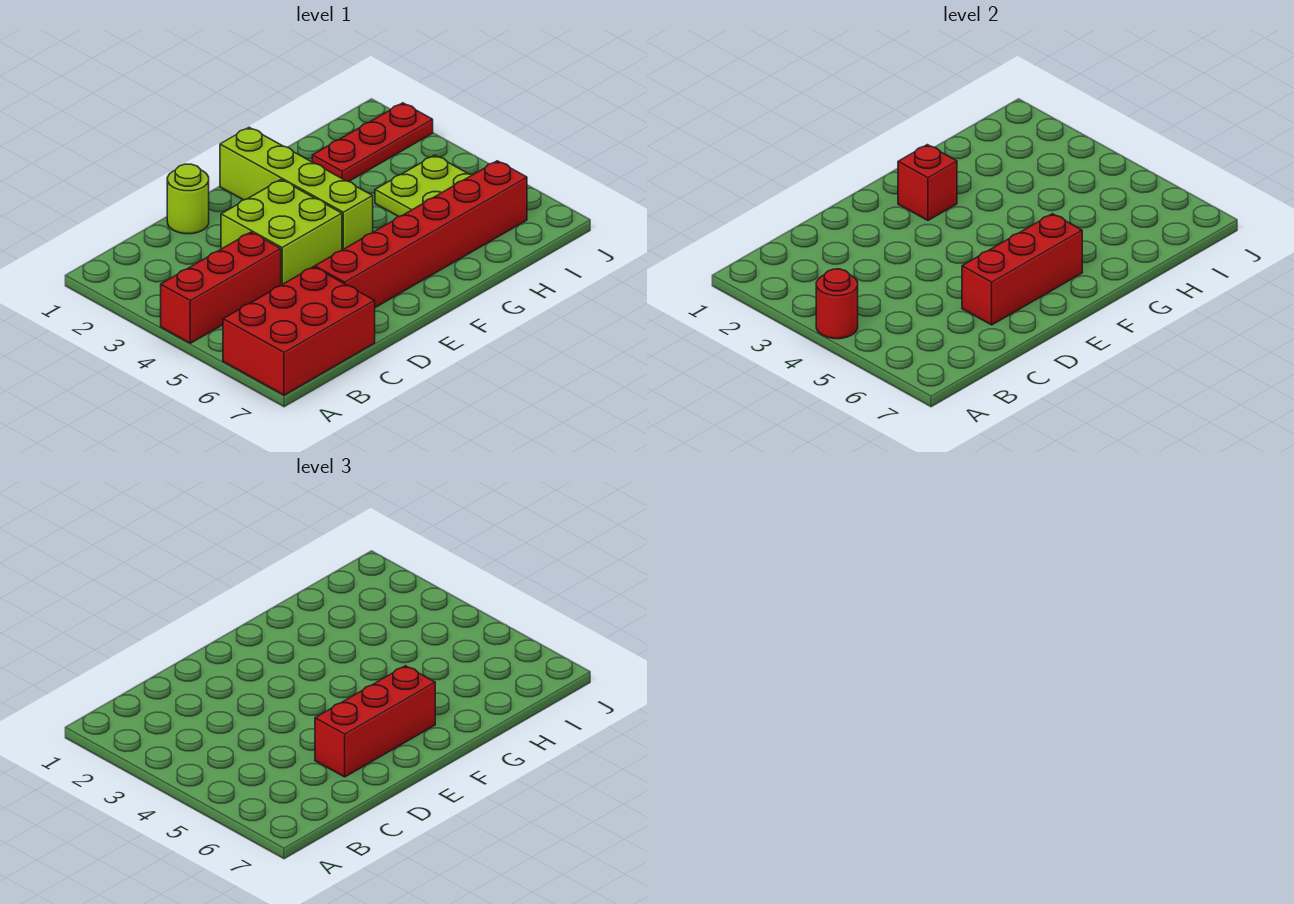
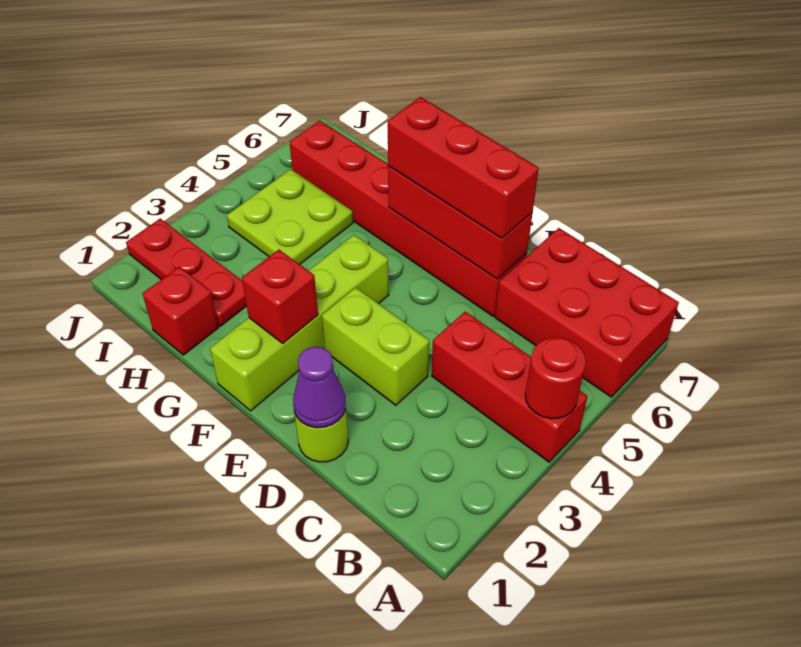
none -> purple 1x1 cone [293,347,346,428]
lime 2x2 brick [221,180,342,285] -> lime 1x2 brick [322,288,429,405]
none -> red 1x1 brick [142,267,219,355]

